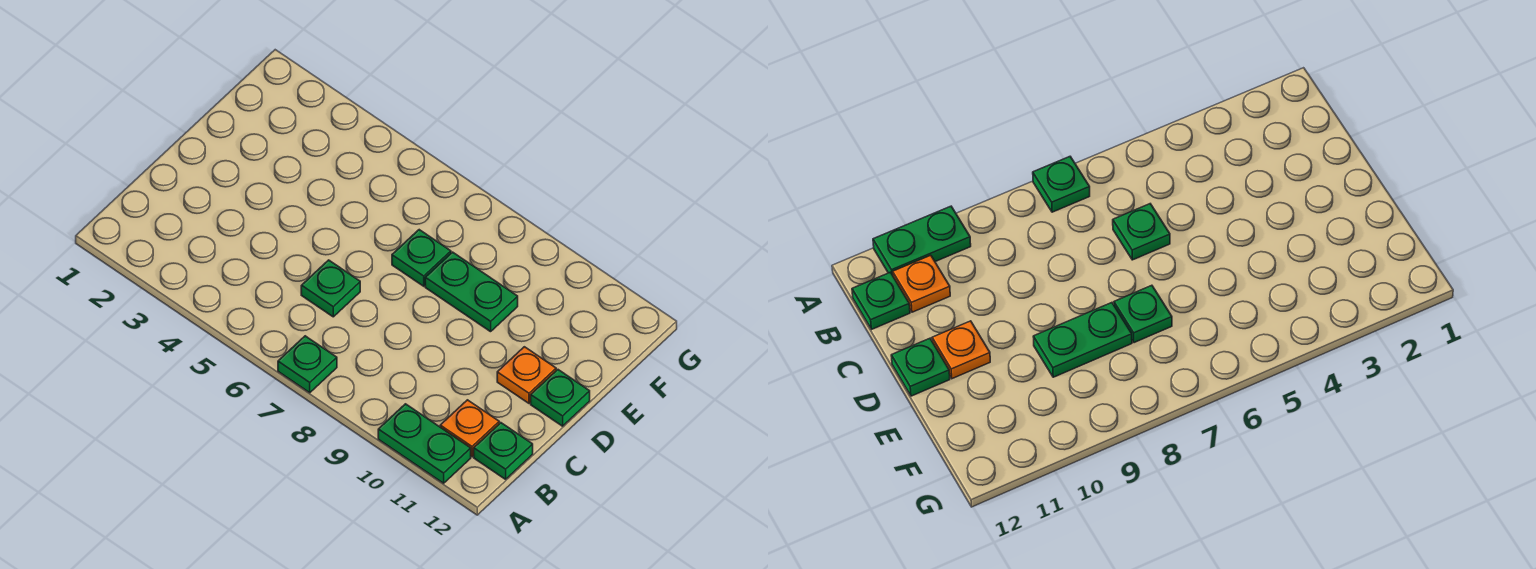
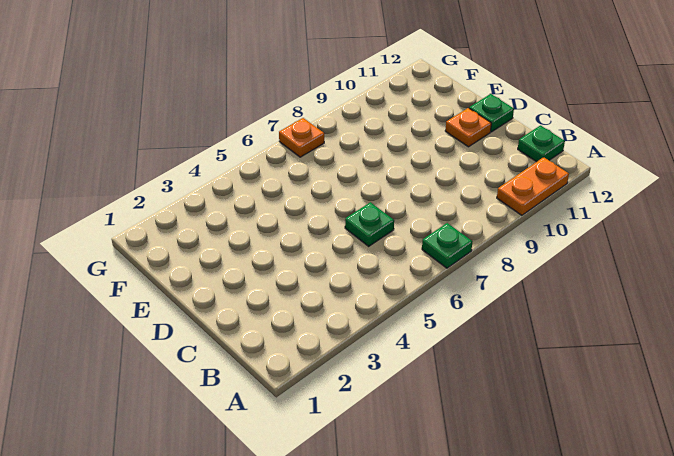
green 1x2 plate [378,404,471,483] -> orange 1x2 plate [497,157,569,215]
orange 1x1 plate [440,400,499,457] -> orange 1x1 plate moved to [279,118,324,157]
green 1x1 plate [392,230,451,286] -> none
green 1x2 plate [425,252,518,332] -> none

